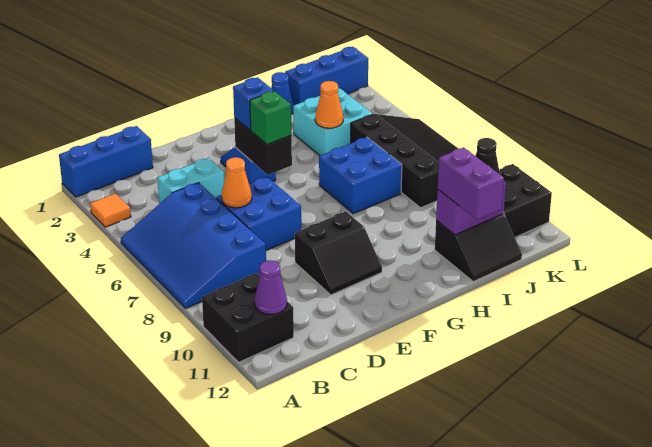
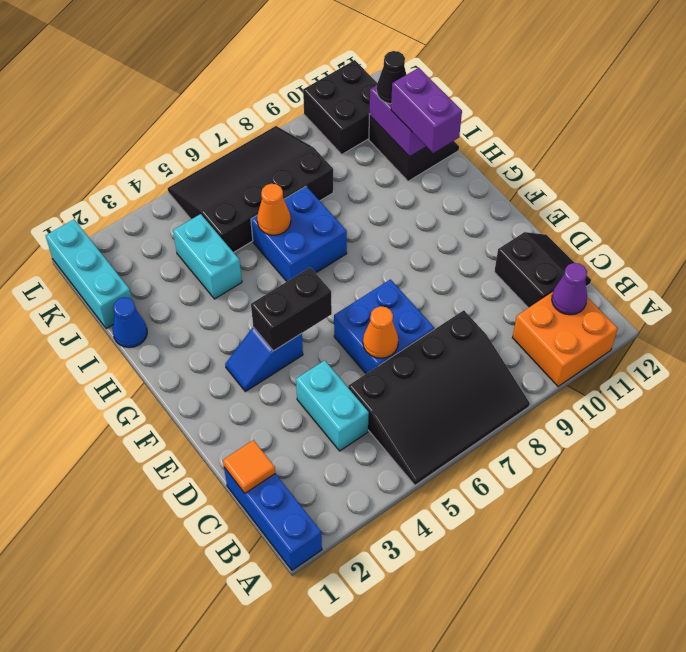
orange 1x1 tile [90,193,131,227] -> orange 1x1 tile moved to [223,440,275,493]
blue 3x4 slope [121,183,266,308] -> black 3x4 slope [348,310,530,485]
black 2x2 brick [202,273,294,362] -> orange 2x2 brick [512,292,618,386]
black 2x2 slope [295,212,382,295] -> black 2x2 slope moved to [494,232,591,308]
blue 1x1 brick [233,77,274,130] -> none
green 1x1 brick [250,91,292,145] -> none
cyan 2x2 brick [293,88,372,155] -> cyan 1x2 brick [173,214,242,299]
orange 1x1 cone [315,81,343,128] -> orange 1x1 cone moved to [257,184,291,235]
purple 1x2 brick [438,147,504,220] -> purple 1x2 brick turned to [391,68,462,153]
blue 1x3 brick [285,47,368,105] -> cyan 1x3 brick [45,219,132,329]

